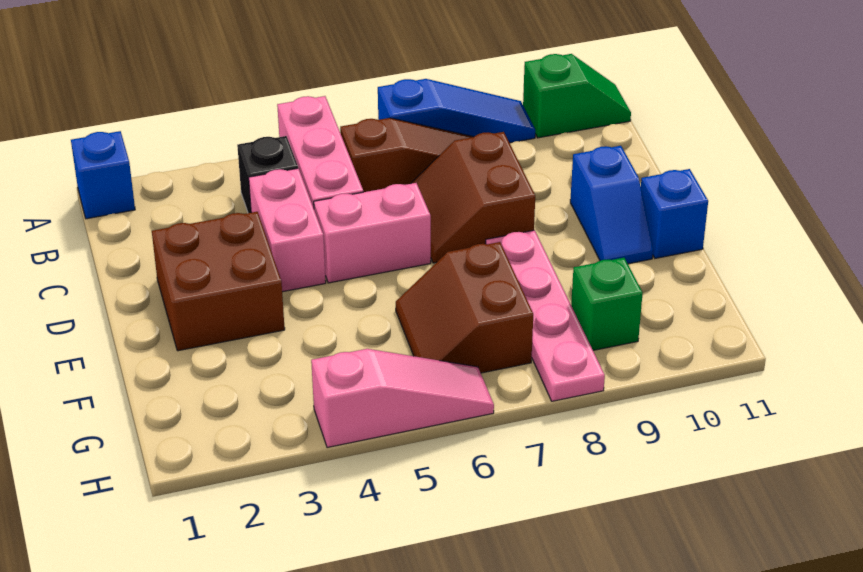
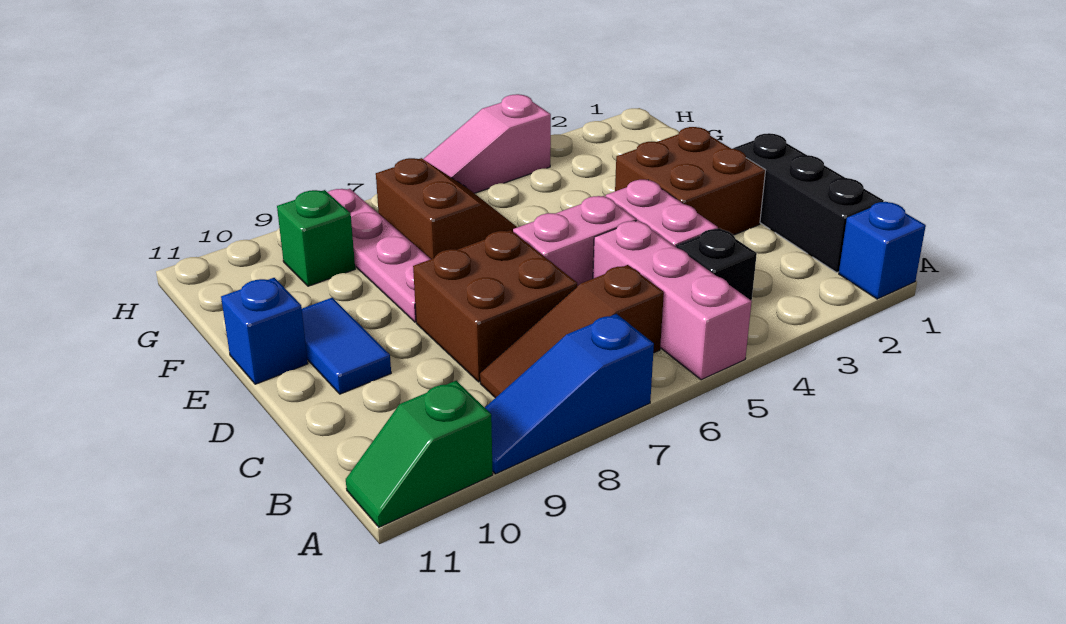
none -> black 1x3 brick [733,133,884,272]
brown 2x2 slope [411,132,535,263] -> brown 2x2 brick [413,230,577,382]
blue 1x2 slope [570,146,653,264] -> blue 1x2 tile [302,298,391,394]

